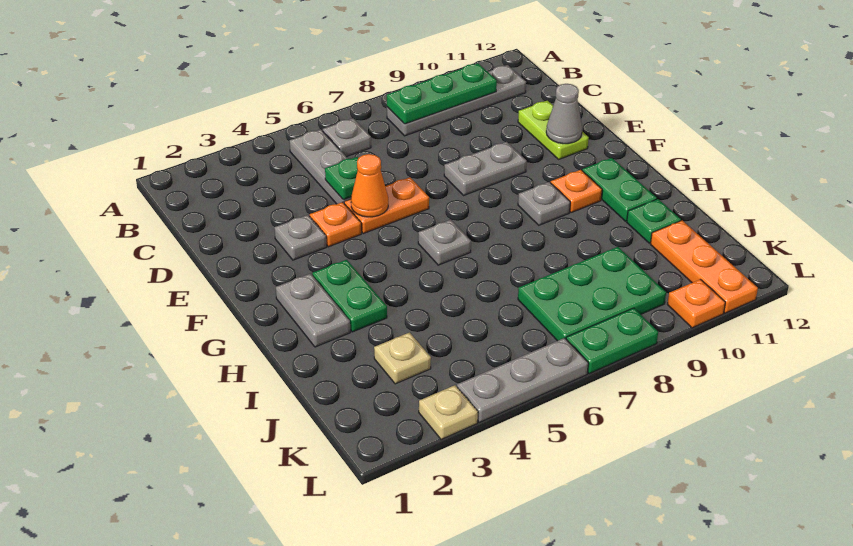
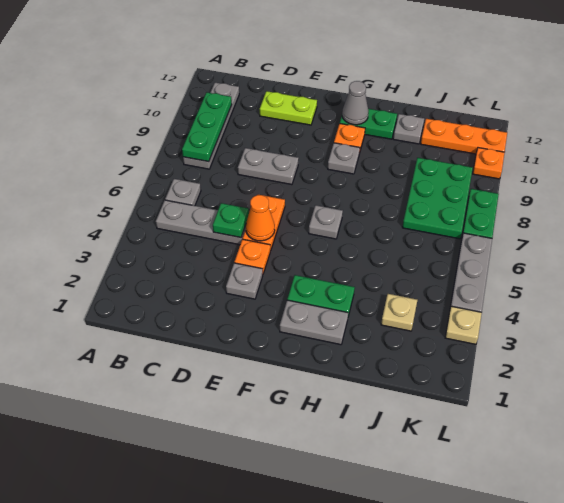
grey 1x2 plate [444,142,527,195] -> grey 1x2 plate turned to [238,148,299,185]
grey 1x1 cone [546,84,582,144] -> grey 1x1 cone moved to [342,81,368,125]
green 1x1 plate [627,199,681,243] -> grey 1x1 plate [393,114,424,144]

